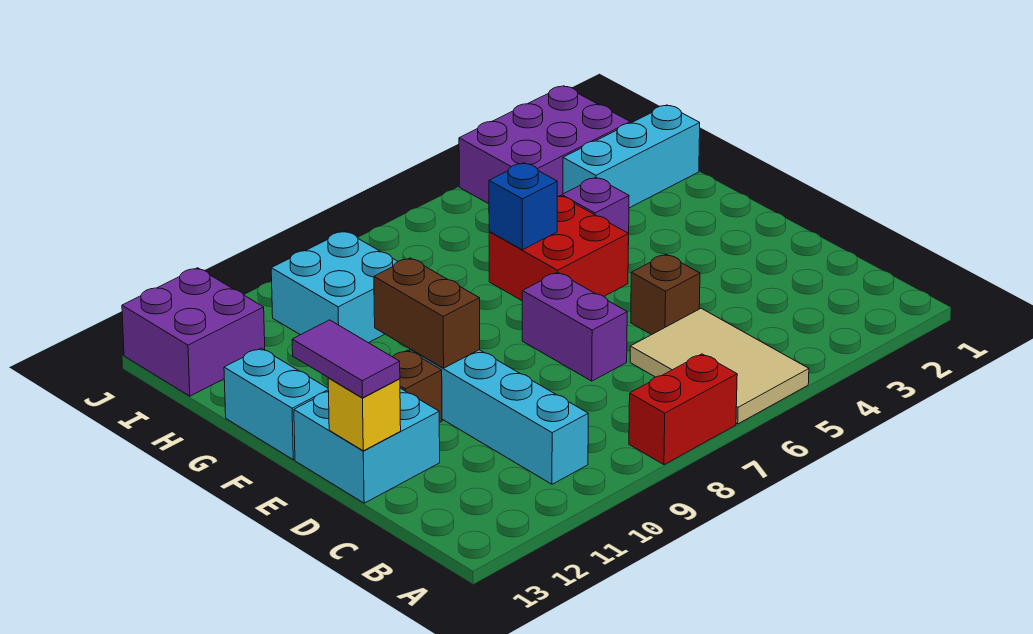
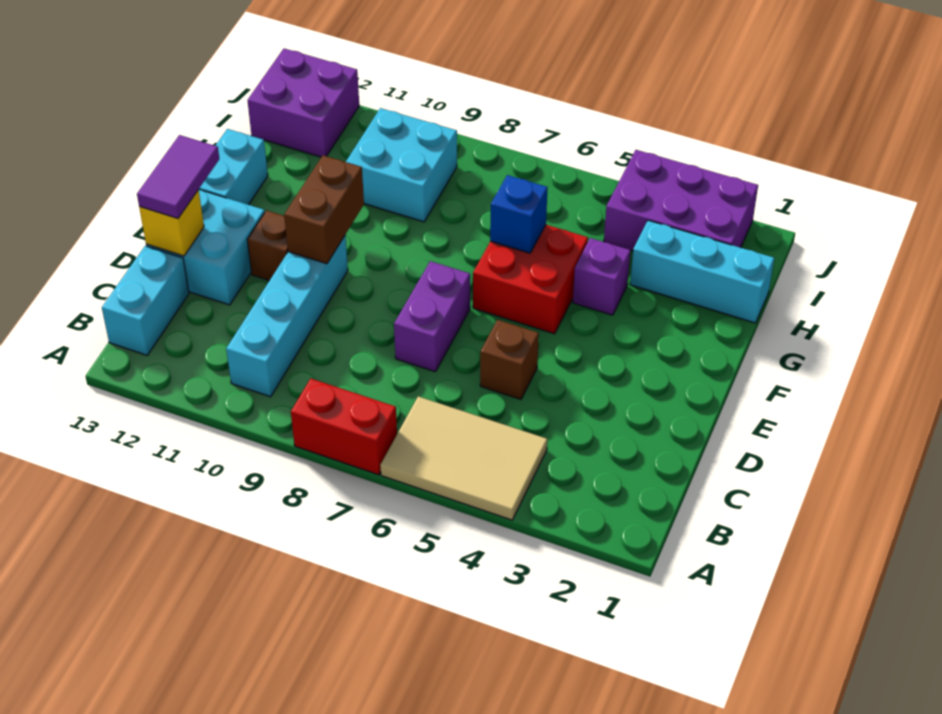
tan 2x3 tile [630,308,809,424] -> tan 2x3 tile turned to [380,396,547,520]
none -> cyan 1x2 brick [102,246,189,355]

